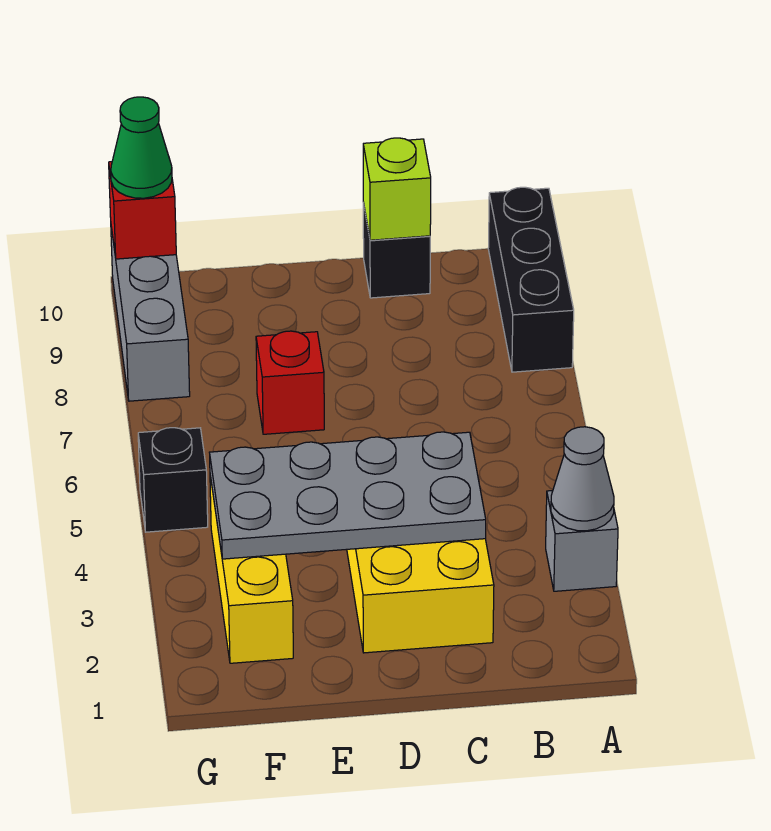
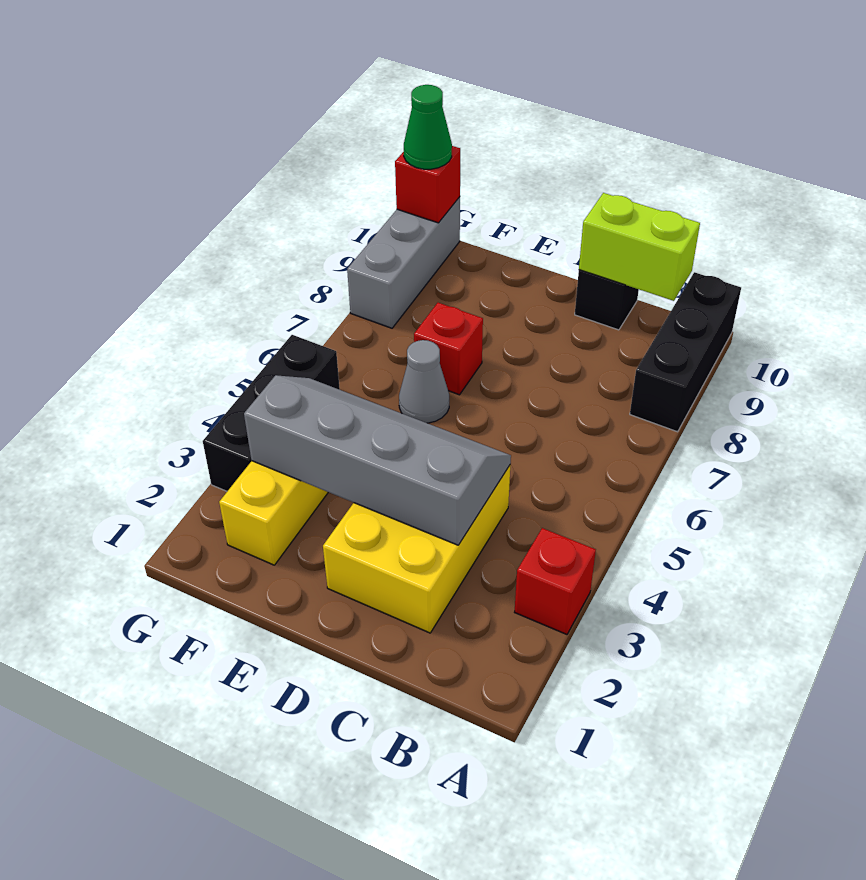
grey 1x1 brick [546,491,618,591] -> red 1x1 brick [515,528,596,634]
grey 1x1 cone [551,427,614,531] -> grey 1x1 cone moved to [399,340,449,423]
grey 2x4 plate [209,432,486,559] -> grey 2x4 slope [244,375,511,545]
lime 1x1 brick [363,138,431,240] -> lime 1x2 brick [579,193,700,301]
black 1x1 brick [138,428,208,532] -> black 1x3 brick [203,335,340,491]

